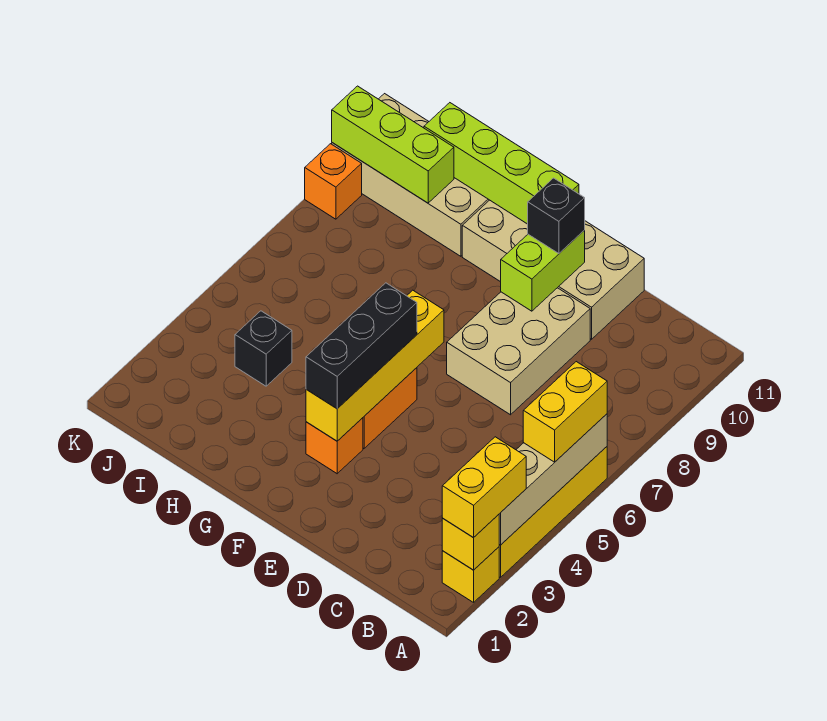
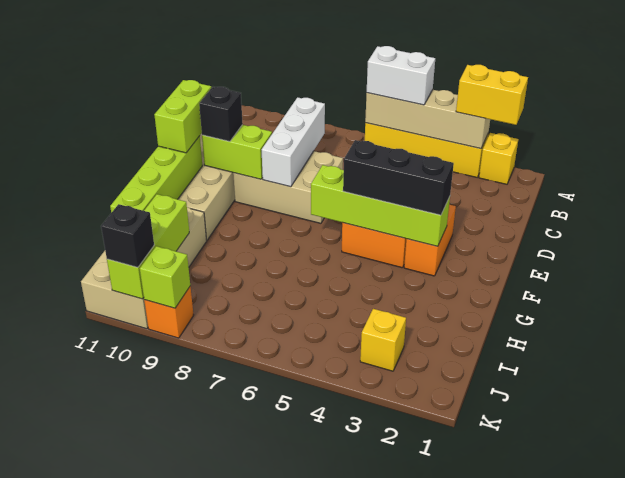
yellow 1x1 brick [442,515,499,570] -> yellow 1x1 brick moved to [360,309,406,371]
yellow 1x2 brick [523,362,607,462] -> white 1x2 brick [367,46,435,105]
none -> white 1x3 brick [262,97,325,187]
none -> lime 1x2 brick [154,80,211,153]
orange 1x1 brick [306,418,363,474] -> orange 1x2 brick [404,205,456,276]
yellow 1x4 brick [306,290,444,441] -> lime 1x4 brick [311,165,450,246]
black 1x1 brick [235,311,292,386] -> black 1x1 brick moved to [101,204,154,267]
none -> lime 1x1 brick [140,246,190,308]

